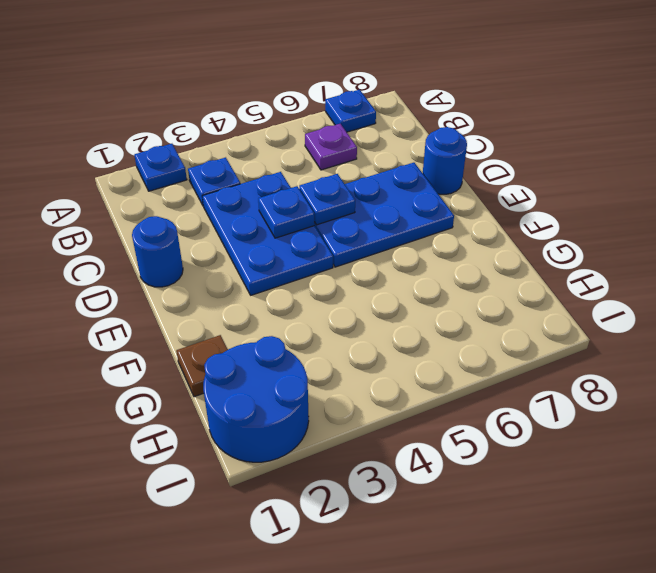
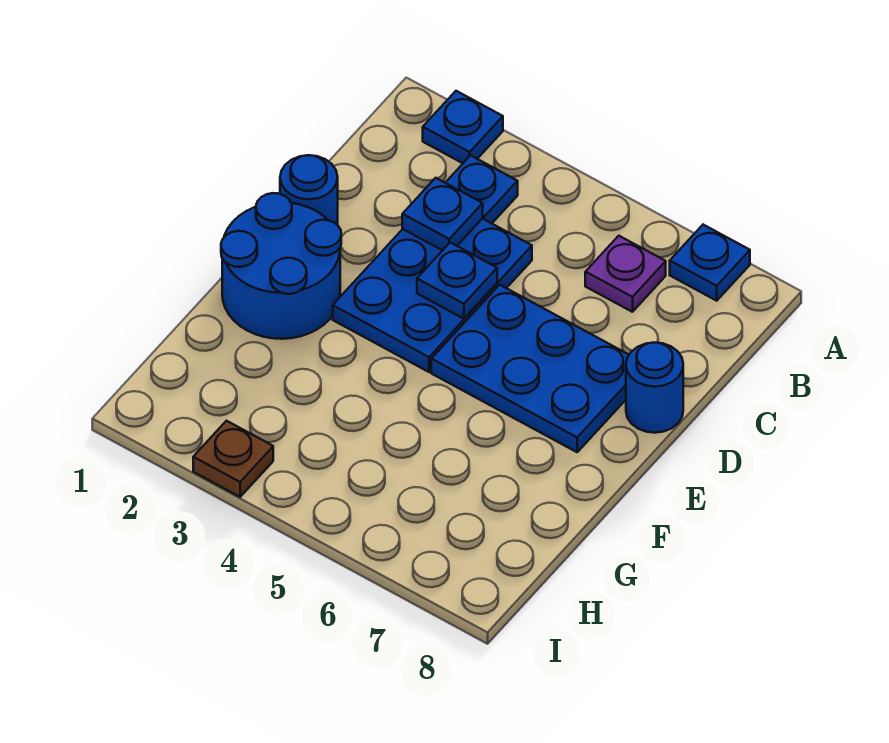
blue 1x1 plate [299,174,355,225] -> blue 1x1 plate moved to [402,178,483,250]
brown 1x1 plate [176,335,228,397] -> brown 1x1 plate moved to [193,421,273,497]
blue 2x2 round brick [203,336,309,462] -> blue 2x2 round brick moved to [221,193,341,339]

